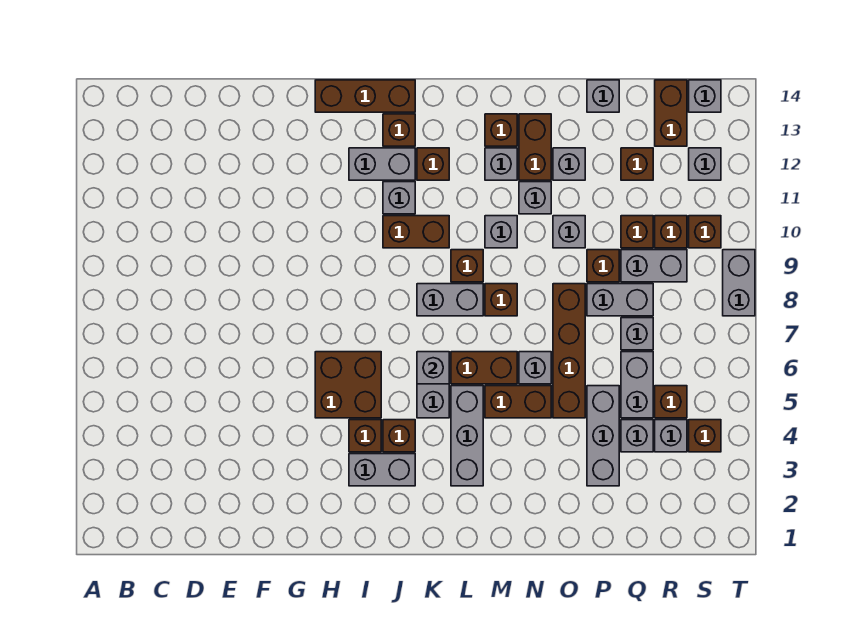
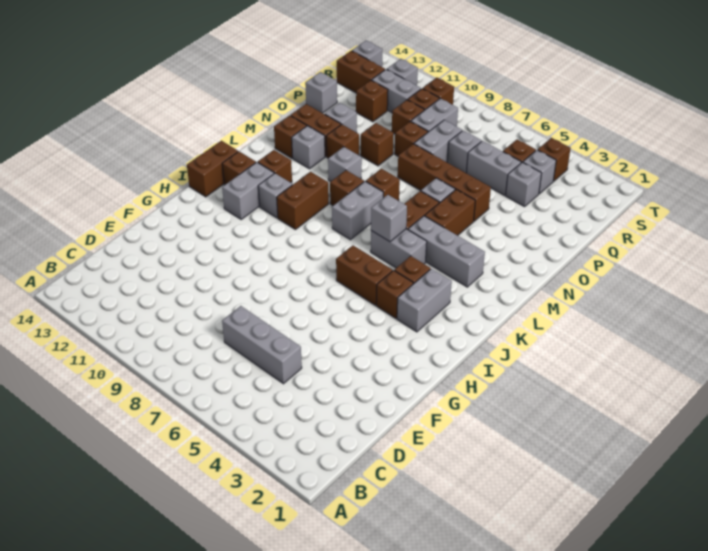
brown 2x2 brick [315,352,381,418] -> brown 1x2 brick [336,245,393,305]
brown 1x3 brick [315,80,415,112] -> brown 1x2 brick [187,141,238,197]
grey 1x1 brick [519,182,551,214] -> brown 1x1 brick [326,124,359,158]
grey 1x1 brick [553,216,585,248] -> brown 1x1 brick [361,123,394,166]
grey 1x3 brick [587,386,619,486] -> grey 1x3 brick moved to [222,306,302,384]
grey 1x2 brick [723,250,755,316] -> grey 1x2 brick moved to [372,69,421,113]

